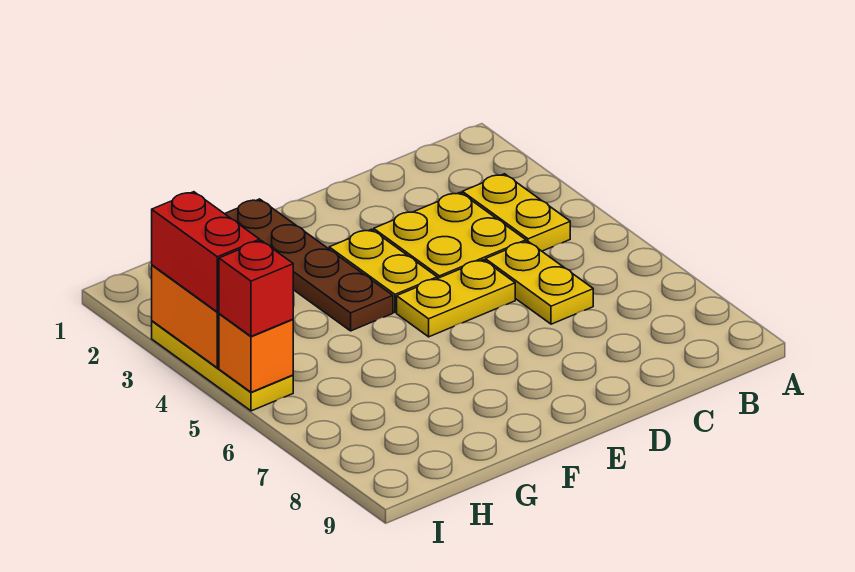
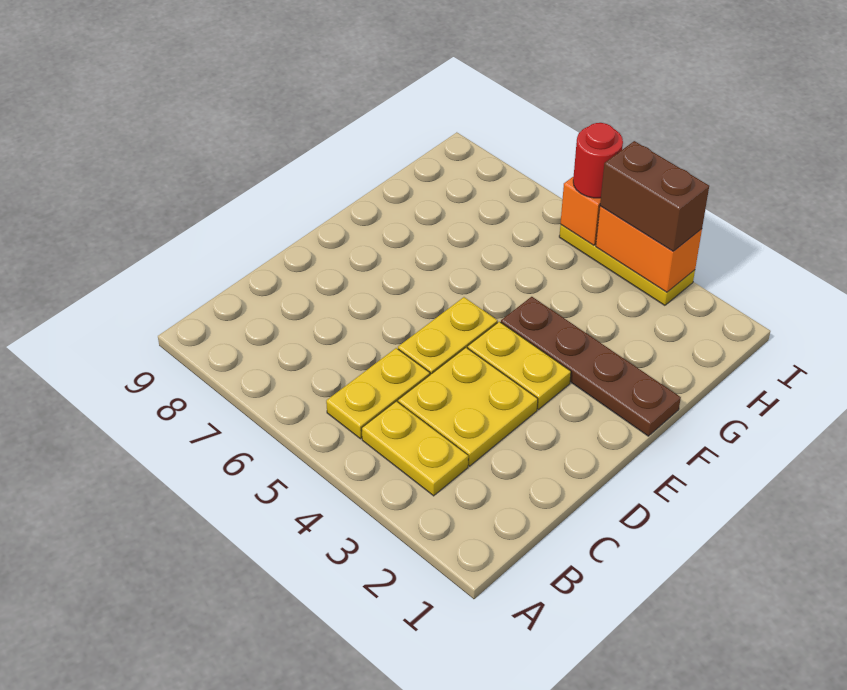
yellow 1x2 plate [485,241,593,324] -> yellow 1x2 plate turned to [326,348,430,439]
red 1x2 brick [152,192,260,312] -> brown 1x2 brick [600,141,709,251]
red 1x1 brick [219,241,293,336] -> red 1x1 round brick [573,123,623,198]

